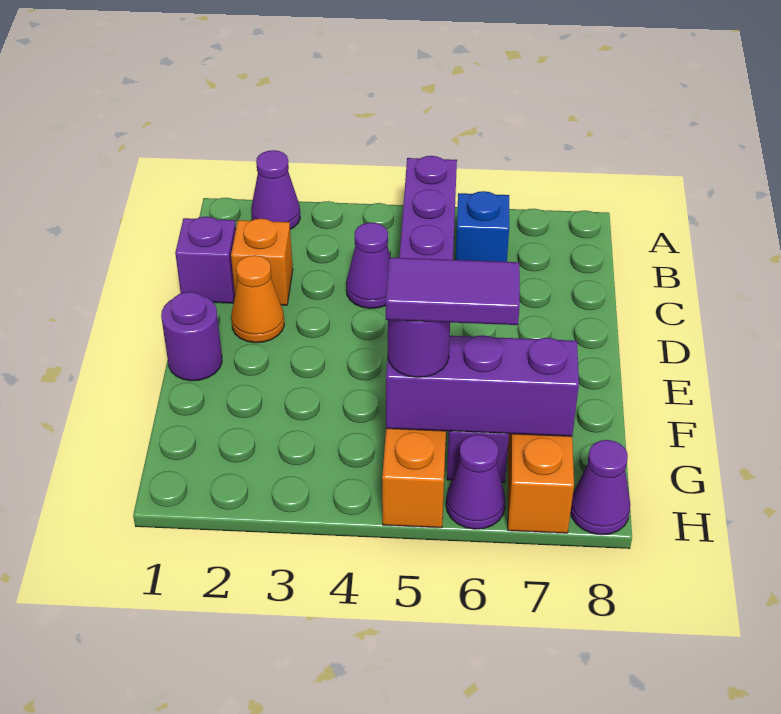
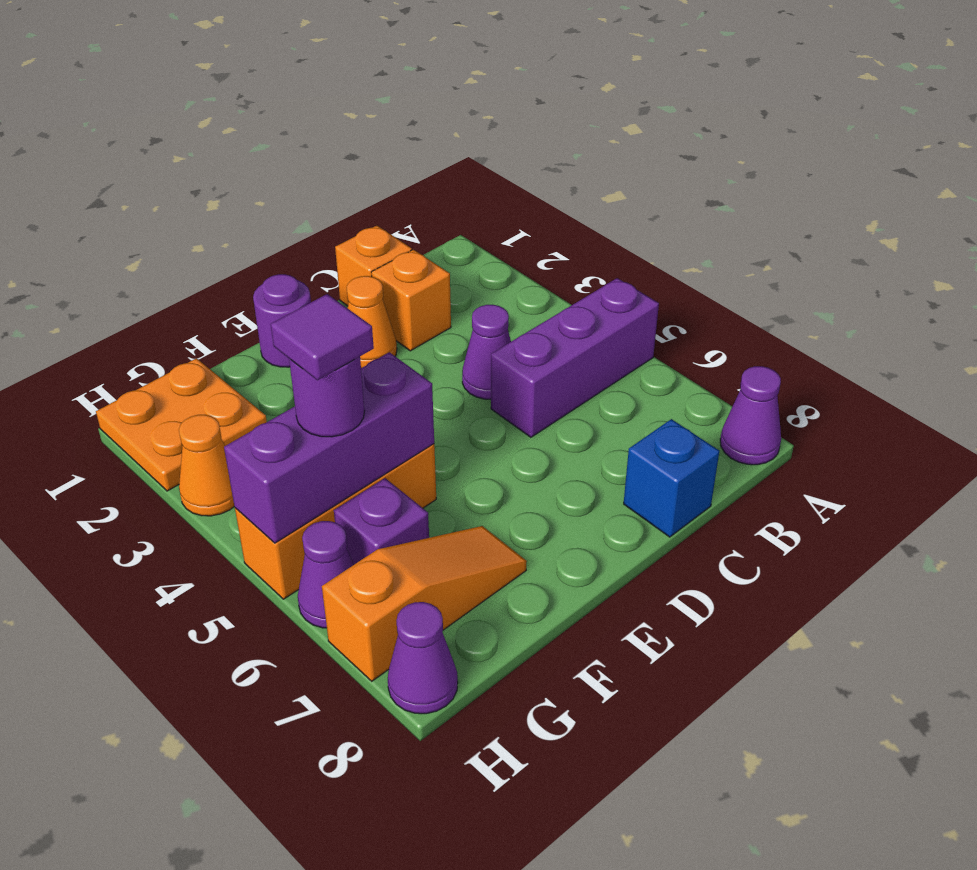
purple 1x1 cone [251,150,300,229] -> purple 1x1 cone moved to [720,366,781,465]
blue 1x1 brick [455,191,509,262] -> blue 1x1 brick moved to [624,419,719,537]
purple 1x1 brick [175,217,236,303] -> orange 1x1 brick [335,226,412,306]
none -> orange 2x2 plate [96,358,267,491]
purple 1x3 brick [386,335,579,436] -> purple 1x3 brick turned to [224,352,434,543]
purple 1x2 tile [386,258,520,325] -> purple 1x1 tile [271,294,374,380]
none -> orange 1x1 cone [179,415,234,516]

